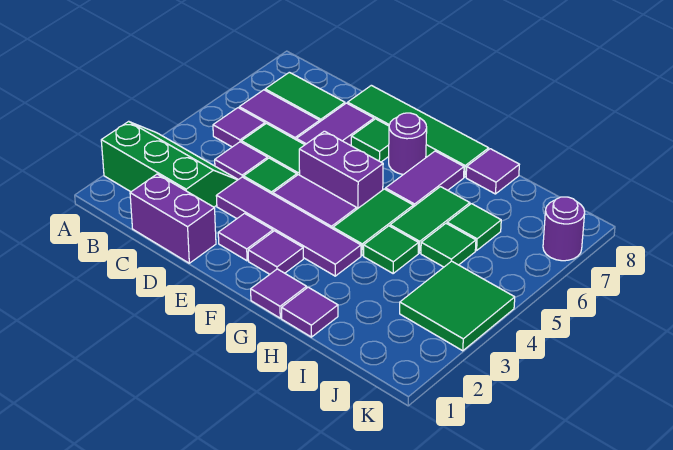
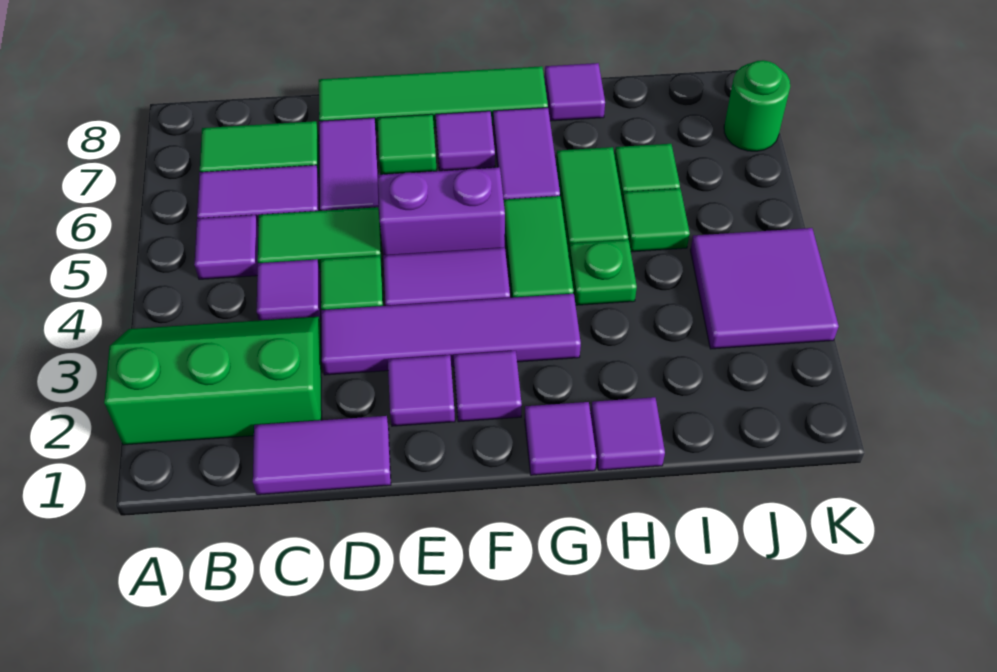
purple 1x2 brick [130,174,216,263] -> purple 1x2 tile [253,416,391,495]
purple 1x1 round brick [389,113,427,174] -> purple 1x1 tile [436,111,495,171]
green 1x1 tile [364,226,418,273] -> green 1x1 plate [569,240,637,305]
green 2x2 tile [400,261,515,351] -> purple 2x2 tile [690,228,839,349]
purple 1x1 round brick [543,197,585,261] -> green 1x1 round brick [724,60,790,151]

